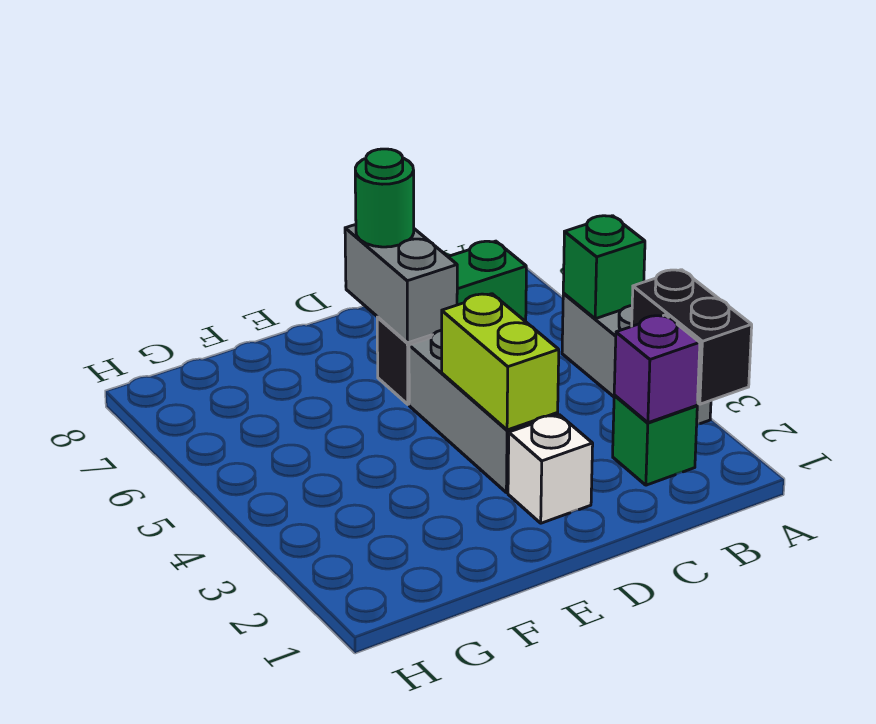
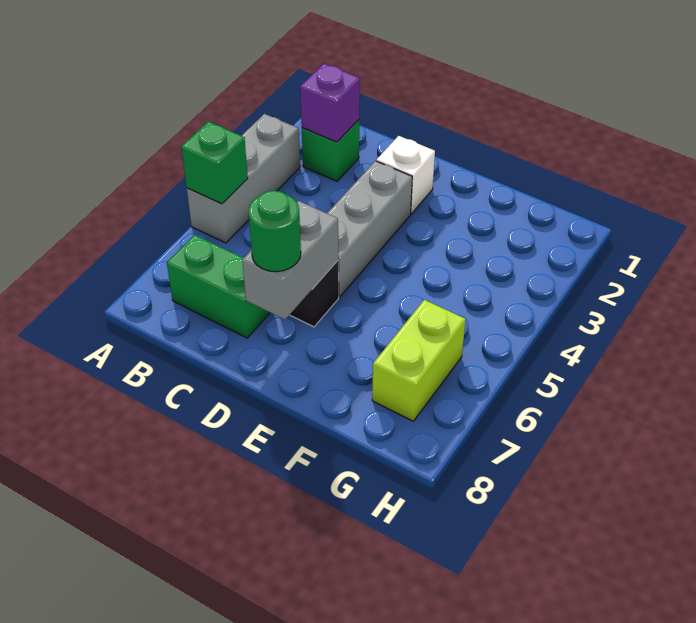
black 1x2 brick [632,270,752,404] -> none
lime 1x2 brick [442,294,559,430] -> lime 1x2 brick moved to [372,300,466,421]

